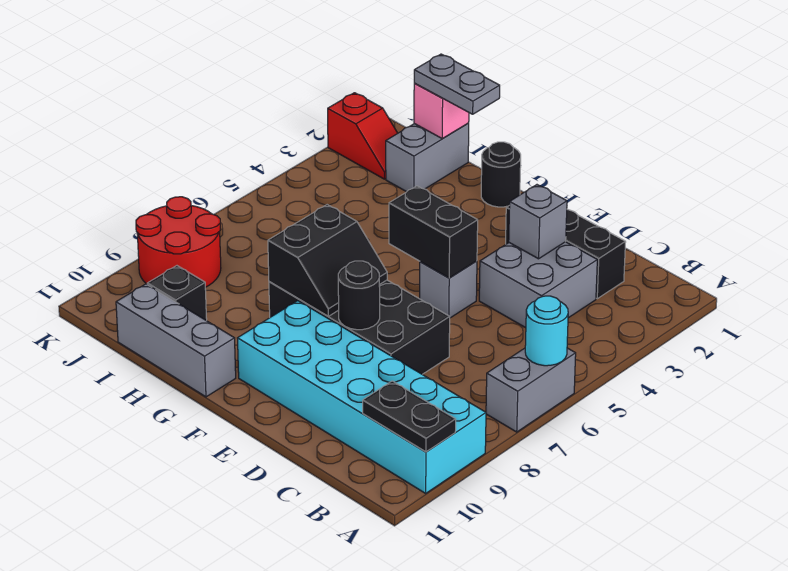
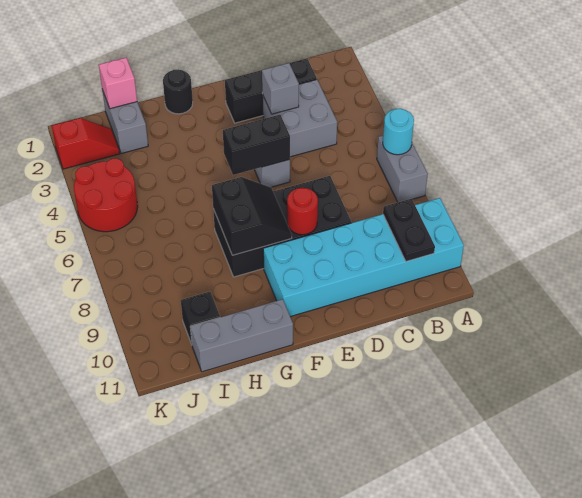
black 1x2 plate [363,381,456,452] -> black 1x2 plate turned to [383,199,435,262]
black 1x1 round brick [338,261,380,330] -> red 1x1 round brick [287,188,318,235]
grey 1x2 plate [414,54,500,114] -> none
red 2x2 round brick [136,197,221,287] -> red 2x2 round brick moved to [74,158,138,232]

